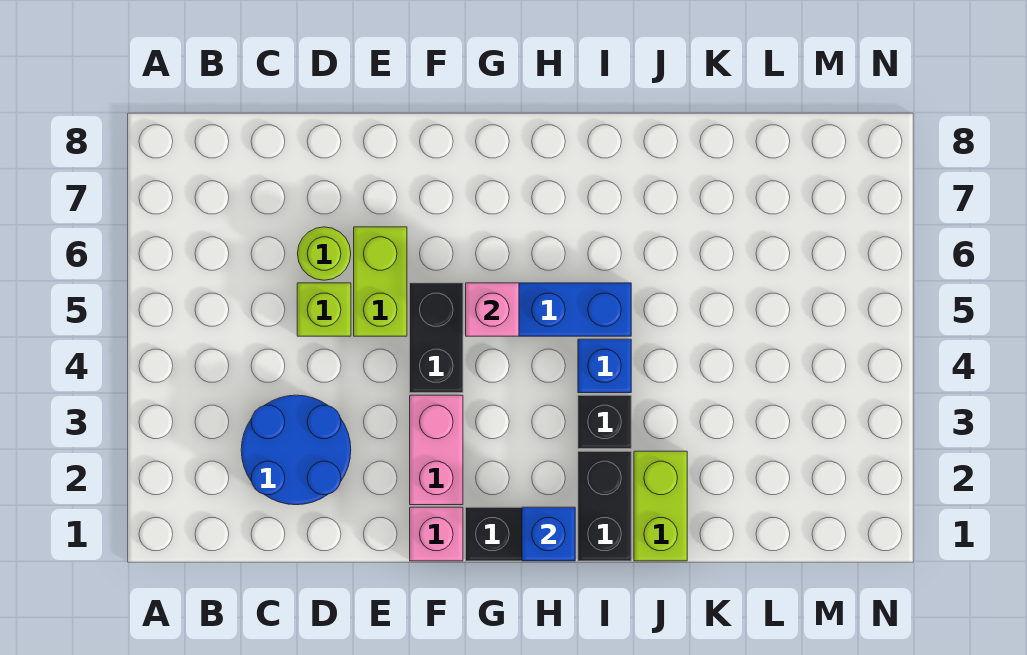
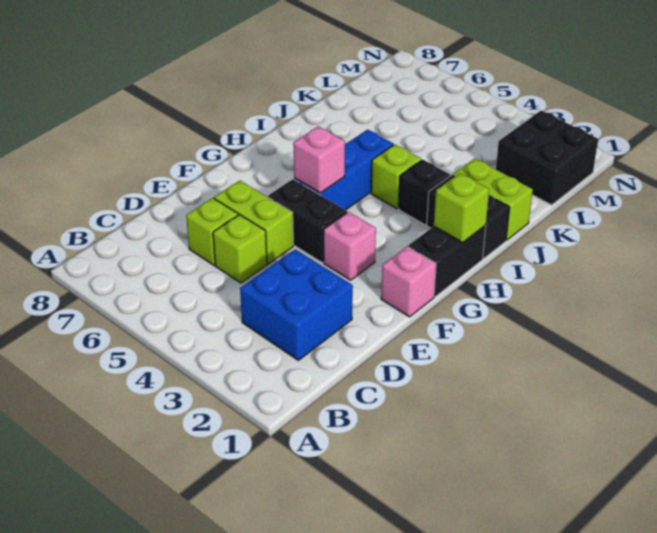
blue 2x2 round brick [241,395,351,505] -> blue 2x2 brick [240,249,353,360]
lime 1x1 round brick [297,227,351,280] -> lime 1x1 brick [186,198,238,265]
pink 1x2 brick [410,395,463,505] -> pink 1x1 brick [324,212,376,280]
blue 1x1 brick [522,507,575,561] -> lime 1x1 brick [434,173,489,242]
blue 1x1 brick [578,339,631,393] -> lime 1x1 brick [371,145,421,209]
none -> black 2x2 brick [496,111,598,205]

